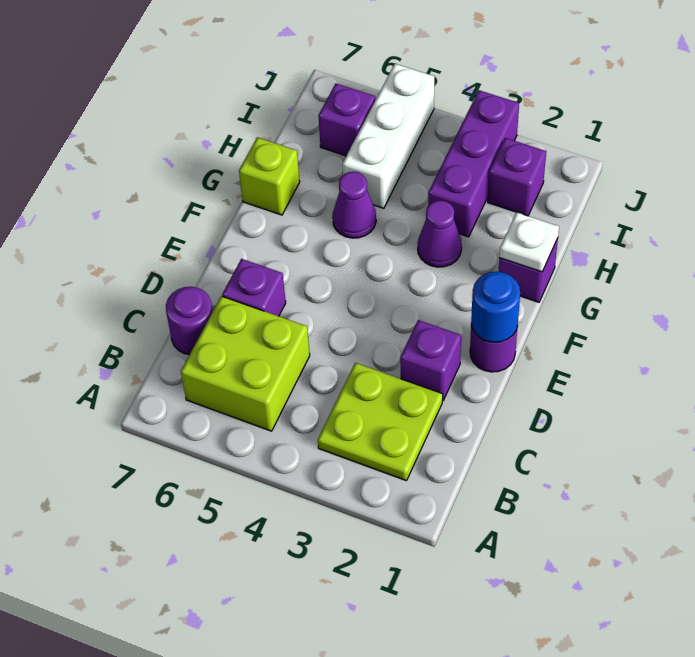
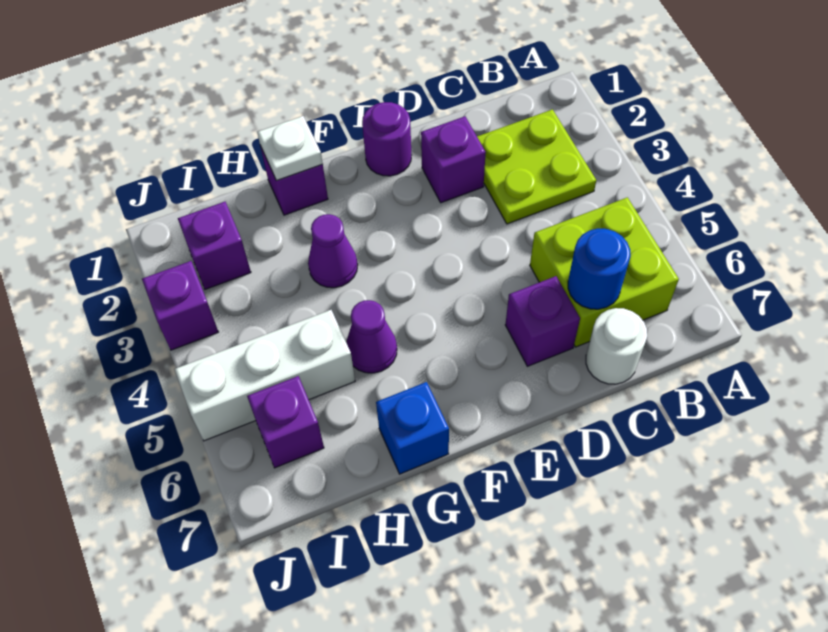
purple 1x1 round brick [166,287,213,355] -> white 1x1 round brick [586,308,647,384]
blue 1x1 round brick [471,272,520,342] -> blue 1x1 round brick moved to [568,229,630,309]
lime 1x1 brick [239,137,300,215] -> blue 1x1 brick [376,382,449,474]
purple 1x3 brick [428,90,519,237] -> purple 1x1 brick [142,261,218,350]

